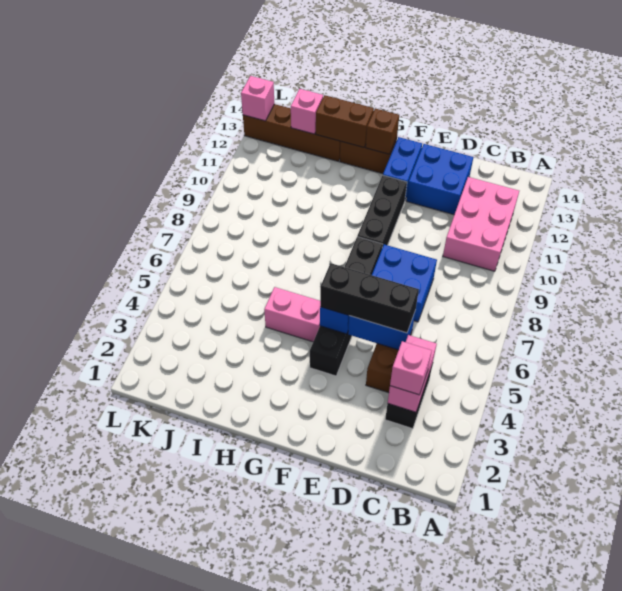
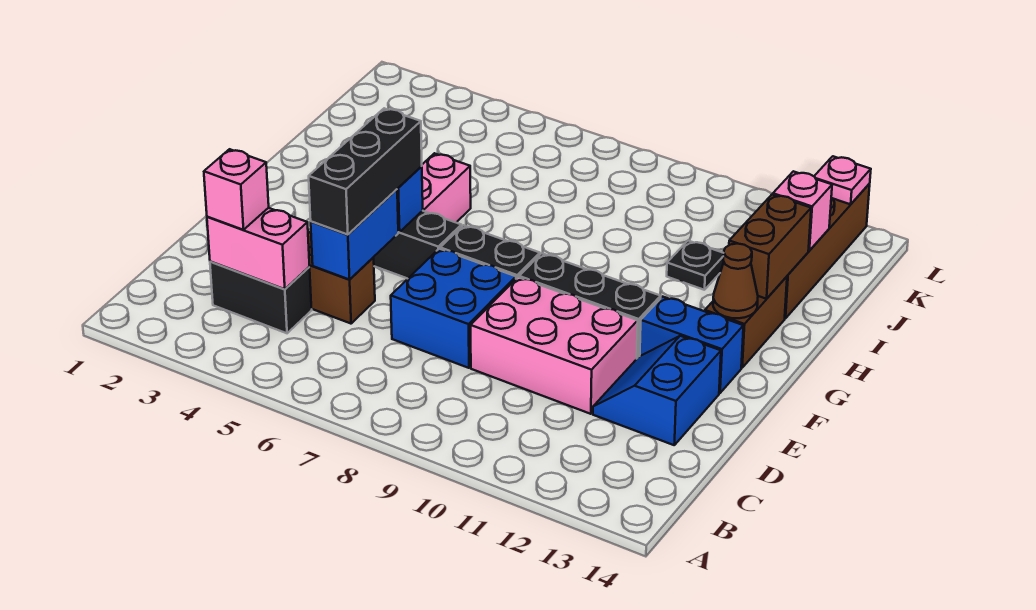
pink 2x3 brick [443,177,519,271] -> pink 2x3 brick moved to [471,277,638,414]
blue 2x2 brick [406,144,474,215] -> blue 2x2 slope [593,336,721,445]
brown 1x1 brick [366,109,399,154] -> brown 1x1 cone [713,244,758,318]
none -> black 1x1 plate [667,241,724,290]
pink 1x1 brick [241,76,274,121] -> pink 1x1 plate [814,156,871,204]

